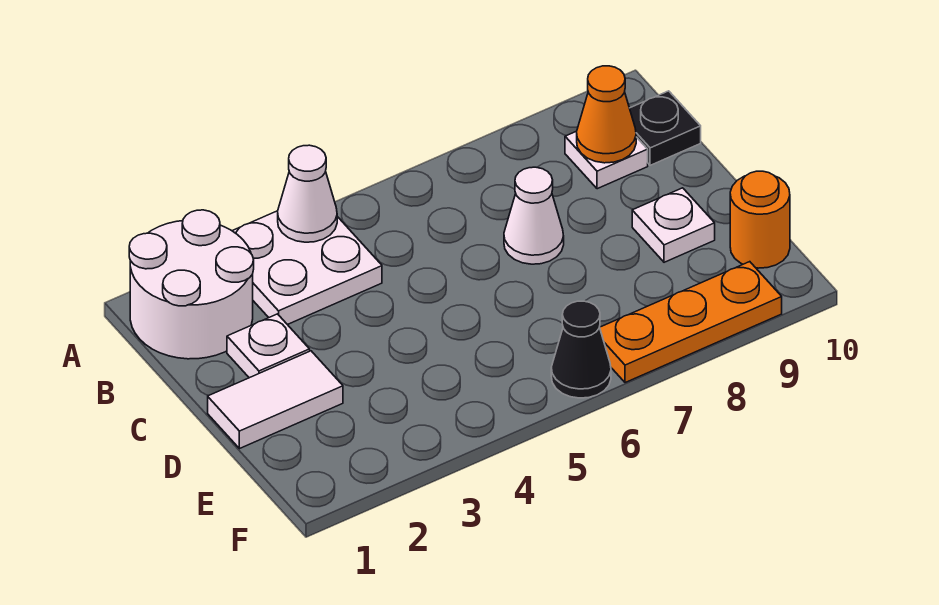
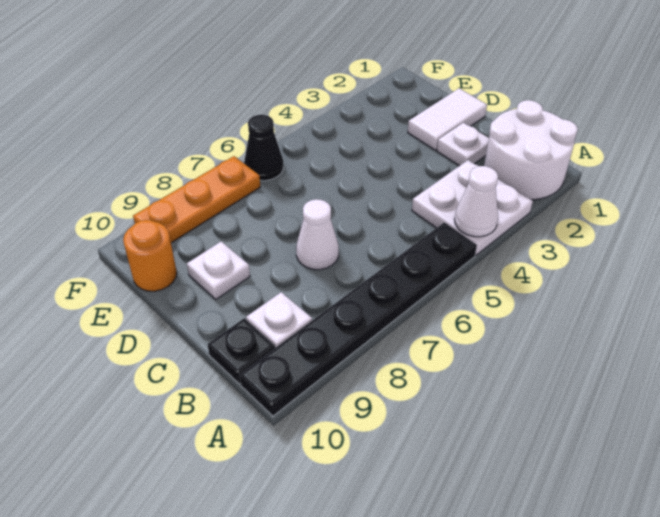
none -> black 1x6 plate [240,223,477,416]
orange 1x1 cone [577,66,636,163] -> none

